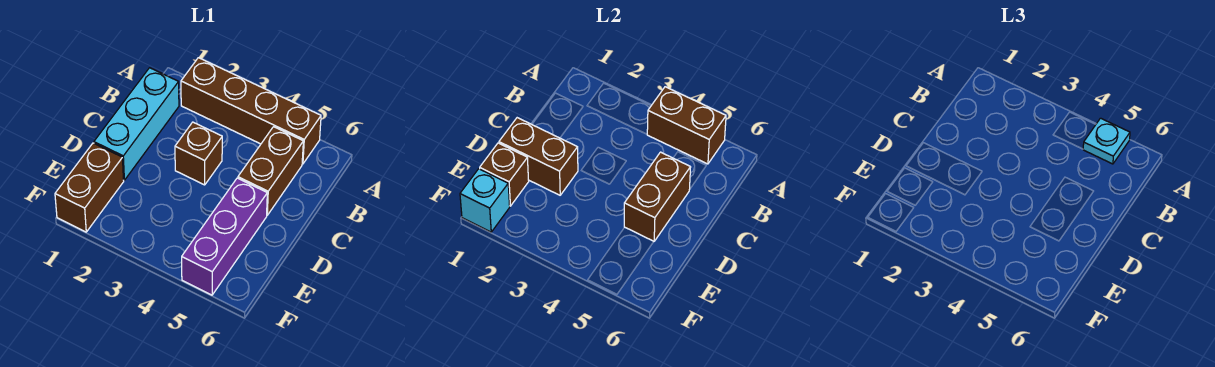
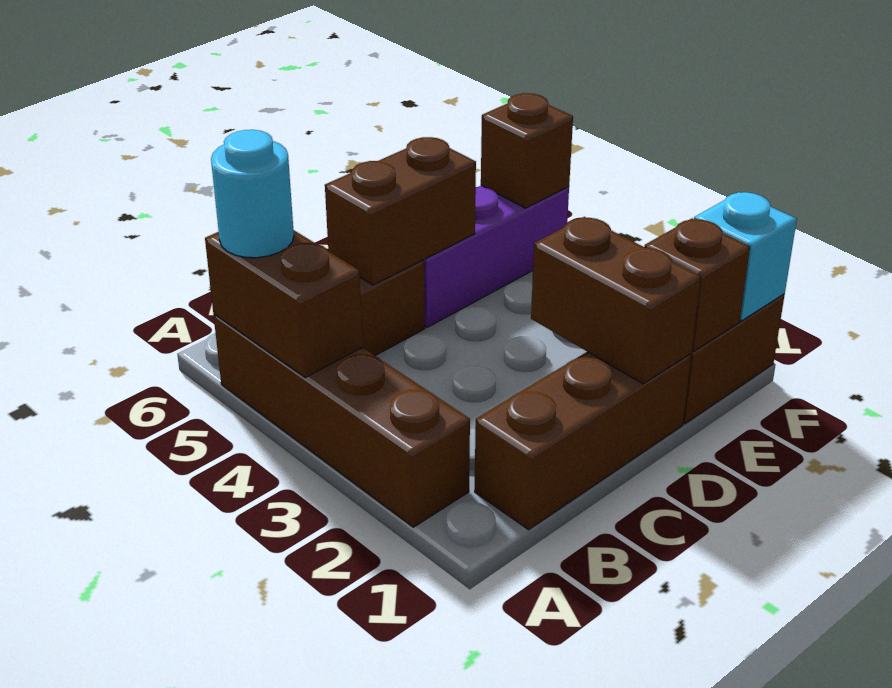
cyan 1x1 plate [1083,118,1130,164] -> cyan 1x1 round brick [211,130,294,258]
cyan 1x3 brick [94,68,179,180] -> brown 1x3 brick [475,352,691,530]
brown 1x1 brick [175,122,222,185] -> brown 1x1 brick moved to [481,93,573,208]

